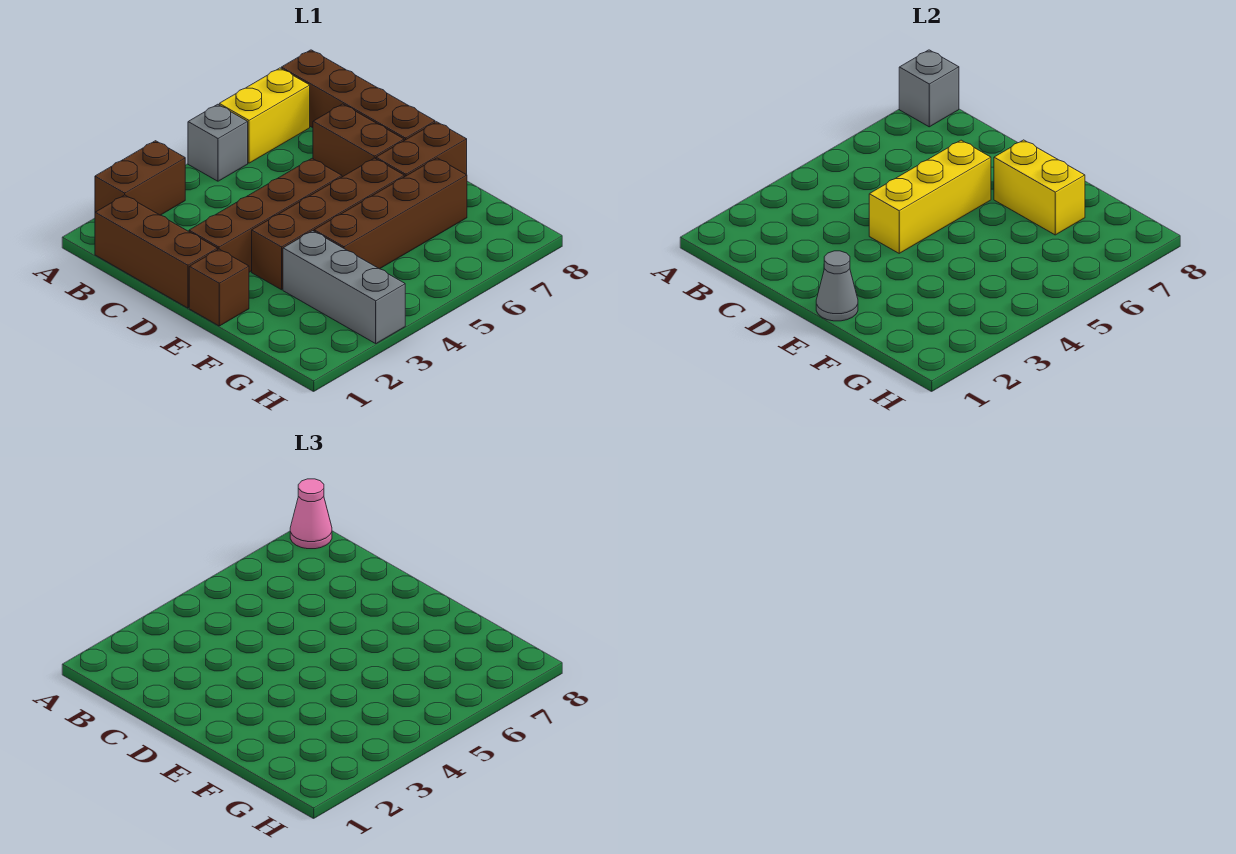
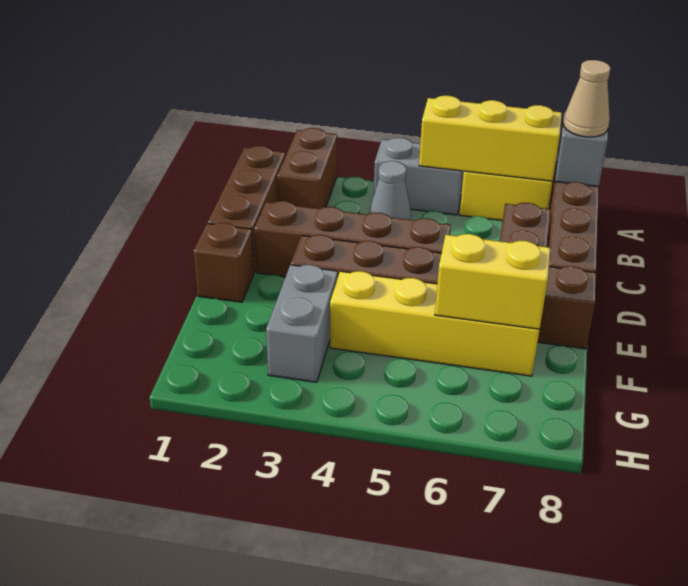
brown 1x2 brick [95,141,185,215] -> brown 1x2 brick turned to [277,128,337,209]
grey 1x1 brick [188,104,248,181] -> grey 1x2 brick [374,138,464,215]
pink 1x1 cone [290,479,332,549] -> tan 1x1 cone [563,60,610,137]
yellow 1x3 brick [869,140,991,253] -> yellow 1x3 brick moved to [419,96,562,181]
grey 1x1 cone [816,251,858,321] -> grey 1x1 cone moved to [369,161,411,220]
yellow 1x2 brick [994,140,1085,235] -> yellow 1x2 brick turned to [435,234,551,329]
grey 1x3 brick [283,231,405,343] -> grey 1x2 brick [266,265,337,382]
brown 1x4 brick [314,158,467,269] -> yellow 1x4 brick [330,271,539,376]

